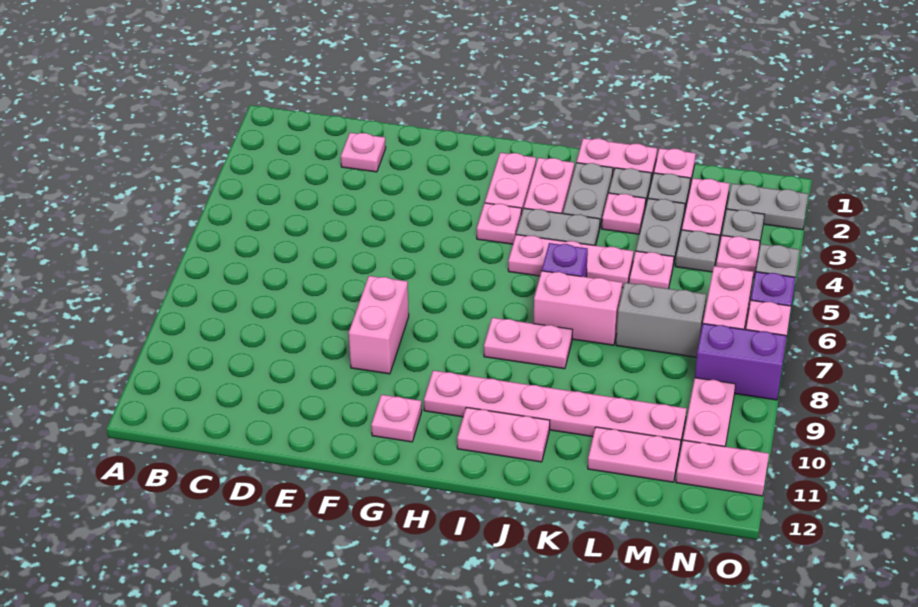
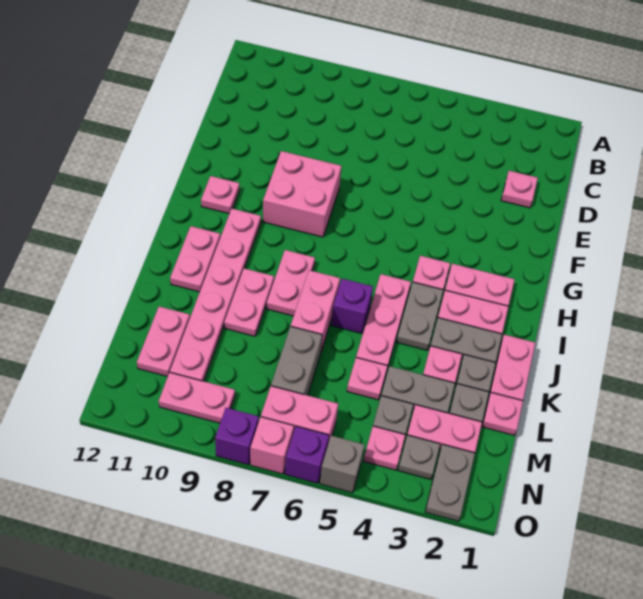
pink 1x2 brick [349,276,409,374] -> pink 2x2 brick [263,151,341,237]
purple 1x2 brick [695,324,787,400] -> purple 1x1 brick [215,408,259,465]
pink 1x2 plate [676,440,769,496] -> pink 1x2 plate moved to [224,268,274,336]

